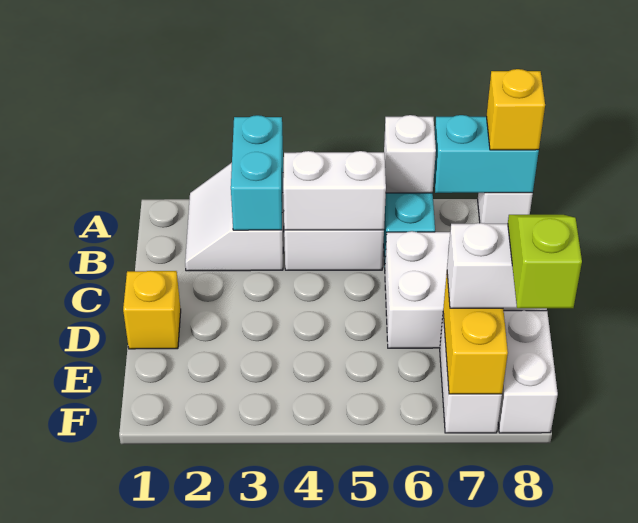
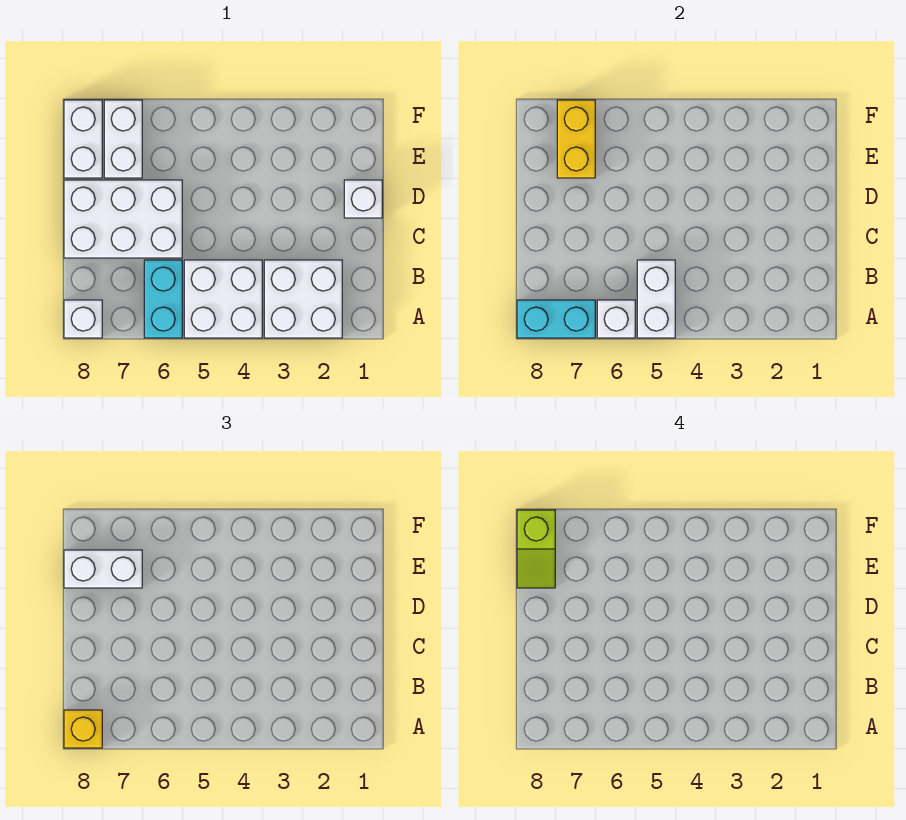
white 2x2 slope [185,163,284,271] -> white 2x2 brick [264,260,342,338]
cyan 1x2 brick [231,115,283,230] -> none
white 1x2 brick [283,151,386,230] -> white 1x2 brick turned to [637,260,675,338]
yellow 1x1 brick [123,271,181,349] -> white 1x1 brick [344,180,382,218]

